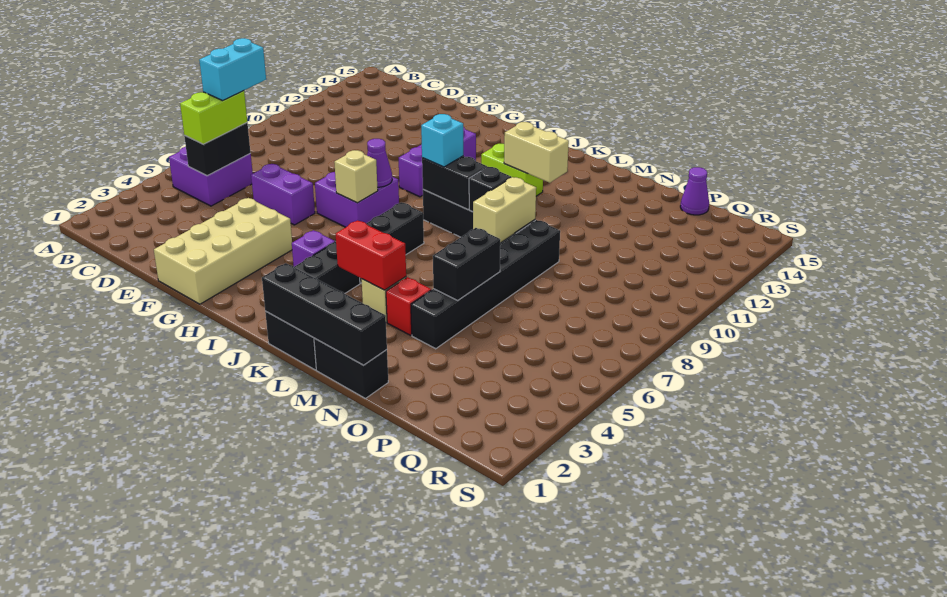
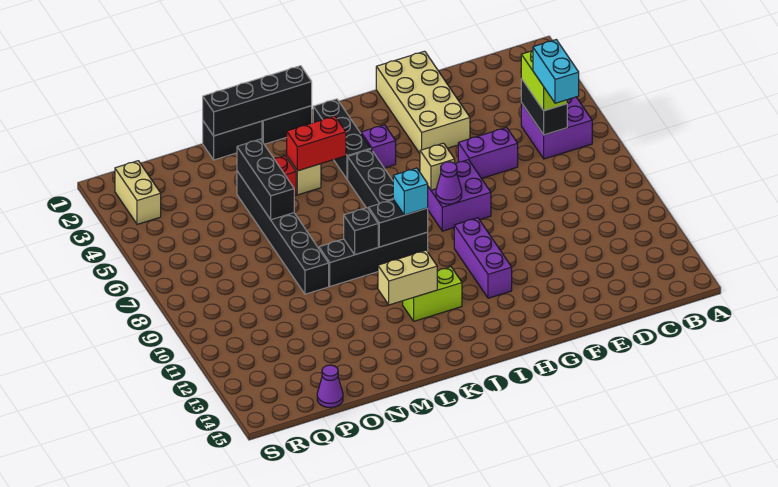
tan 1x2 brick [473,177,536,242] -> tan 1x2 brick moved to [115,161,161,224]
black 1x2 brick [433,228,500,300] -> black 1x3 brick [237,139,294,220]

